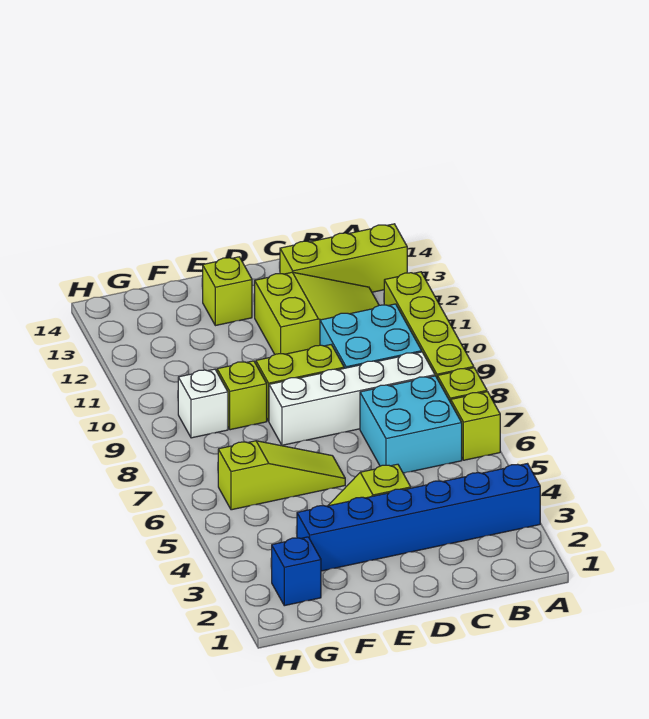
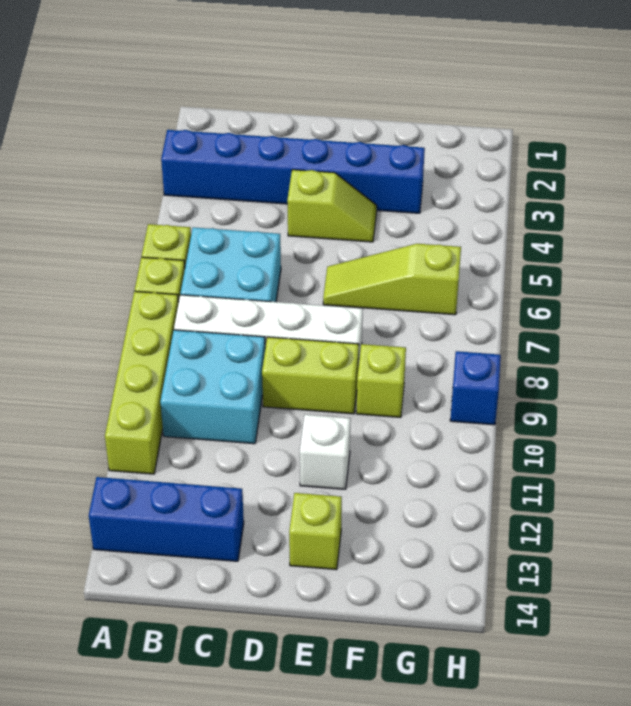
lime 1x3 brick [280,224,407,292] -> blue 1x3 brick [89,477,244,561]
lime 2x3 slope [255,272,379,354] -> none
blue 1x1 brick [272,537,321,606] -> blue 1x1 brick moved to [450,351,501,425]
white 1x1 brick [178,369,228,438] -> white 1x1 brick moved to [300,415,351,489]

